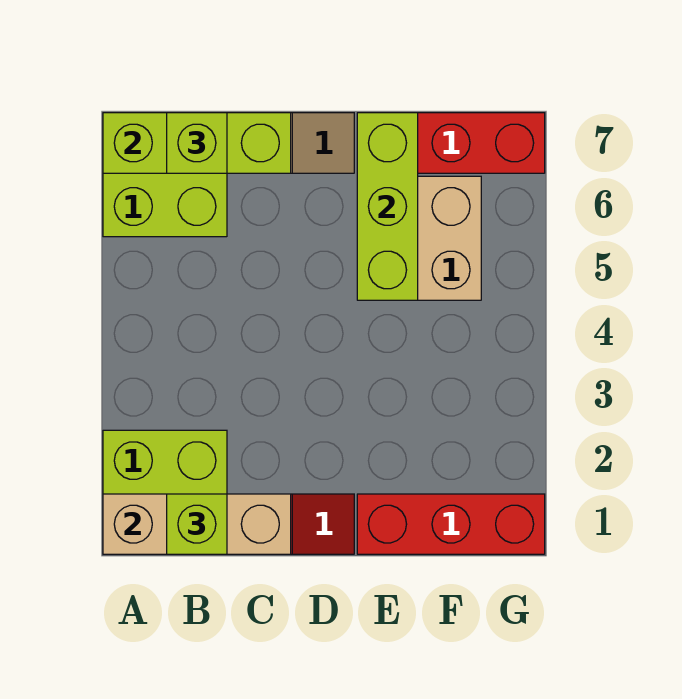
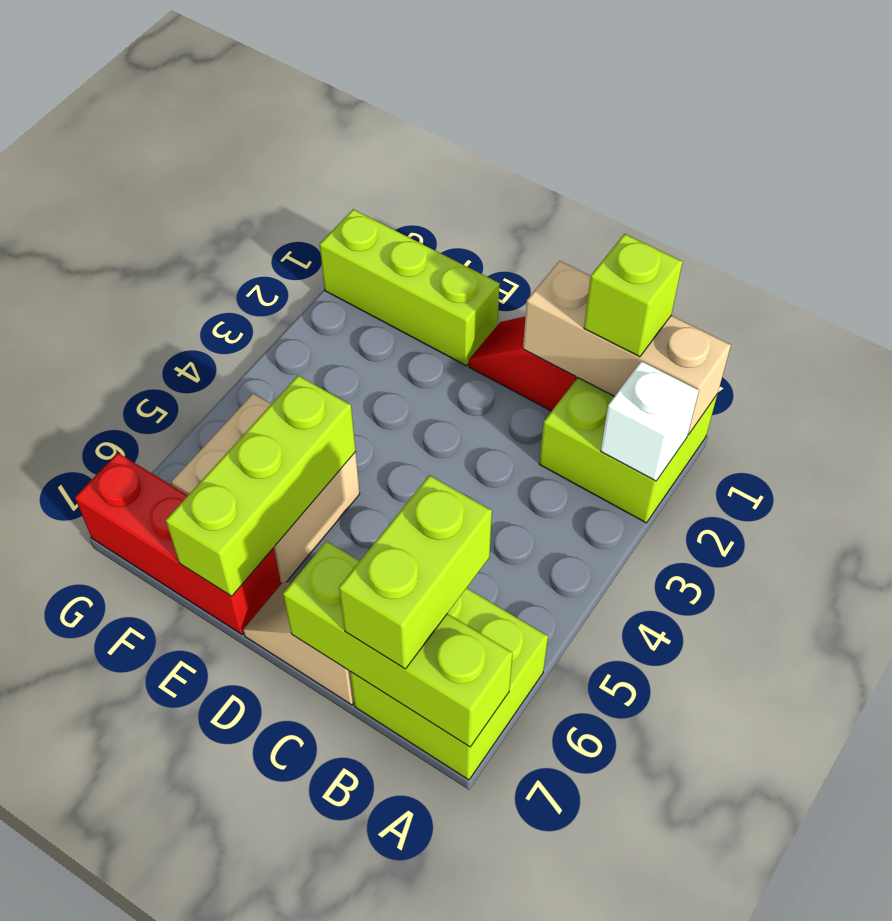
none -> white 1x1 brick [601,361,699,481]
lime 1x1 brick [167,113,227,173] -> lime 1x2 brick [339,475,492,669]
red 1x3 brick [357,494,545,554] -> lime 1x3 brick [320,209,500,366]

